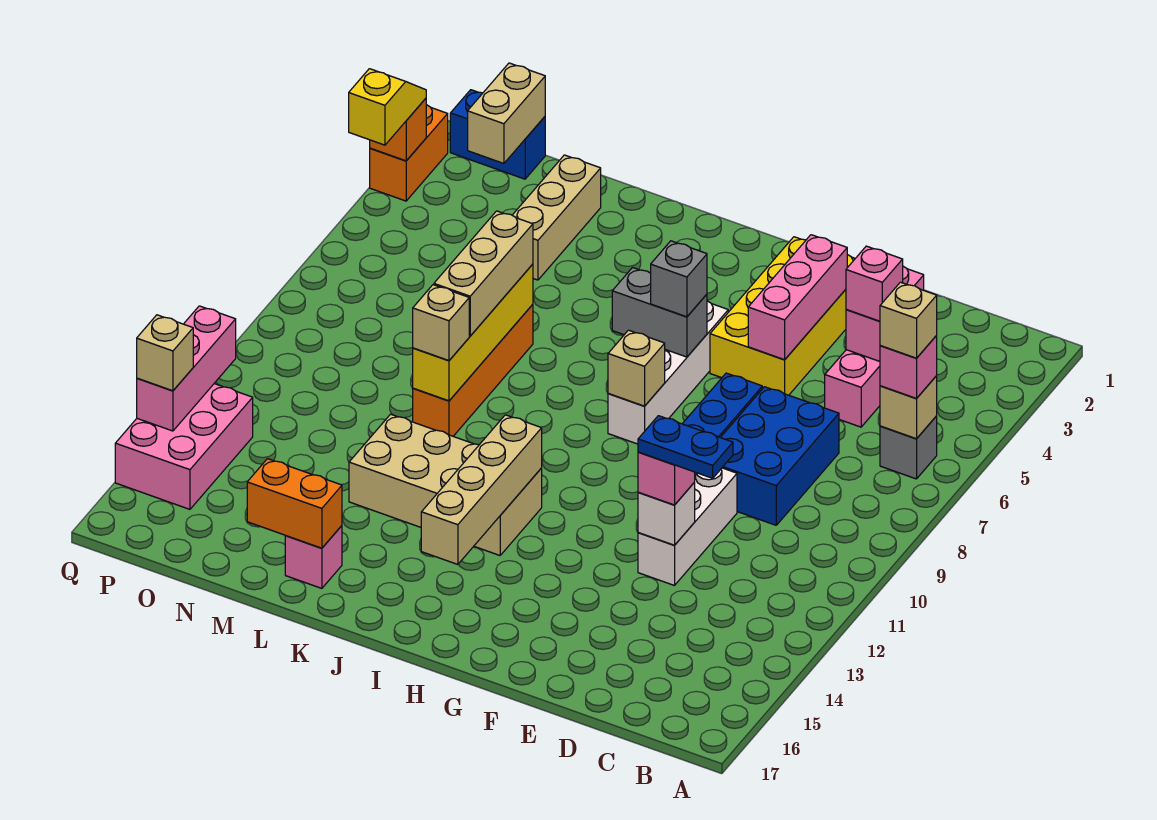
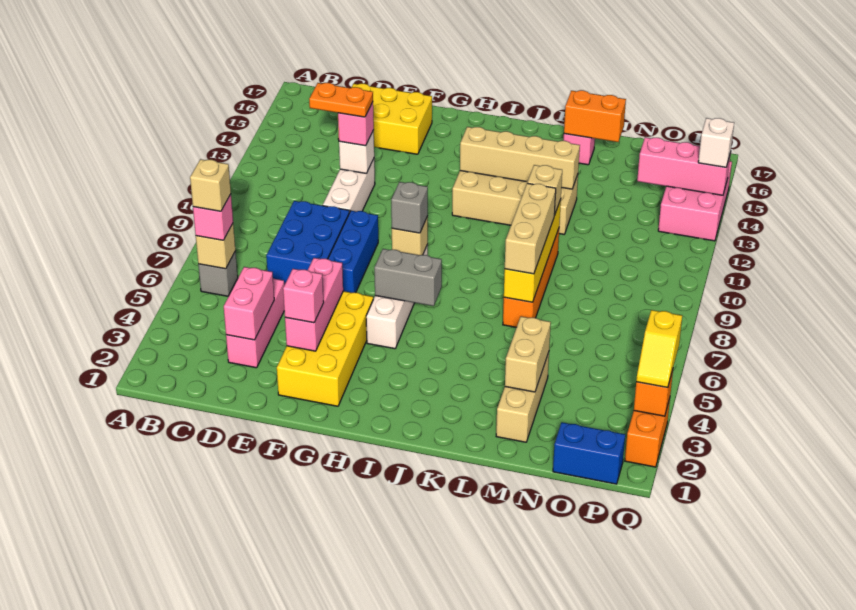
pink 1x1 brick [846,246,903,321] -> pink 1x1 brick moved to [283,269,324,323]
blue 1x2 plate [638,416,733,478] -> orange 1x2 plate [309,83,373,117]
none -> yellow 2x3 brick [338,84,432,154]
grey 1x1 brick [651,241,707,317] -> grey 1x1 brick moved to [391,182,428,233]
tan 1x4 brick [421,415,542,564] -> tan 1x4 brick turned to [460,127,580,189]
tan 1x2 brick [468,63,545,163] -> tan 1x2 brick moved to [505,316,551,392]
pink 1x3 brick [137,306,236,431] -> pink 1x3 brick turned to [637,137,731,195]
tan 1x1 brick [137,315,193,391] -> white 1x1 brick [698,118,734,167]

